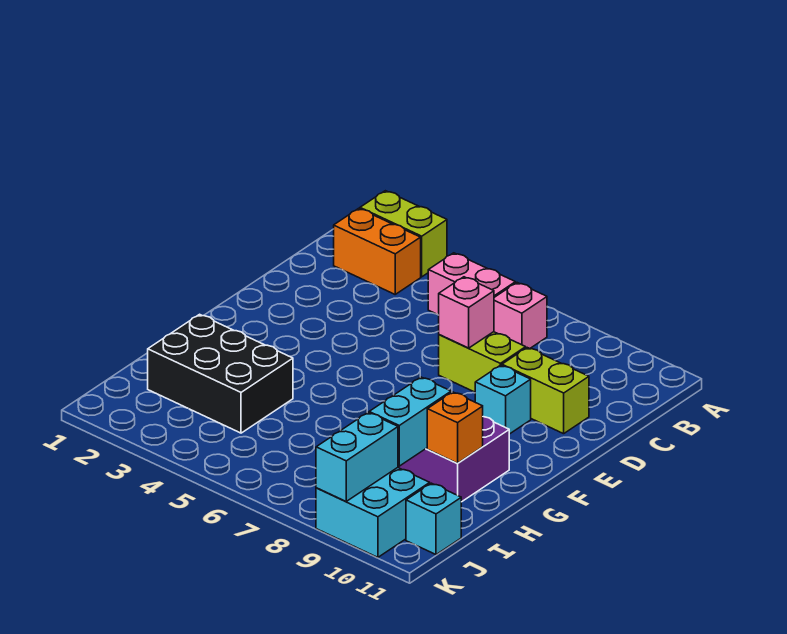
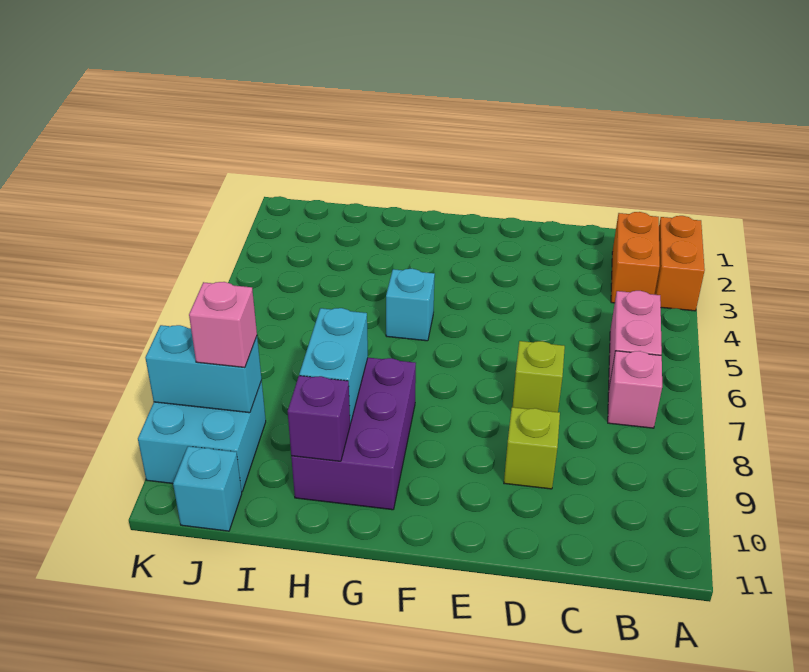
lime 1x2 brick [360,191,447,277] -> orange 1x2 brick [654,216,705,311]
lime 1x2 brick [439,332,526,392] -> lime 1x1 brick [512,341,565,412]
pink 1x1 brick [439,277,494,348] -> pink 1x1 brick moved to [189,282,257,368]
lime 1x2 brick [502,348,589,434] -> lime 1x1 brick [504,407,560,489]
cyan 1x1 brick [475,365,531,434] -> cyan 1x1 brick moved to [386,269,435,341]
black 2x3 brick [148,314,293,433] -> none
cyan 1x2 brick [369,377,451,466] -> cyan 1x2 brick turned to [299,308,368,424]
orange 1x1 brick [427,392,483,463] -> purple 1x1 brick [288,376,350,461]

